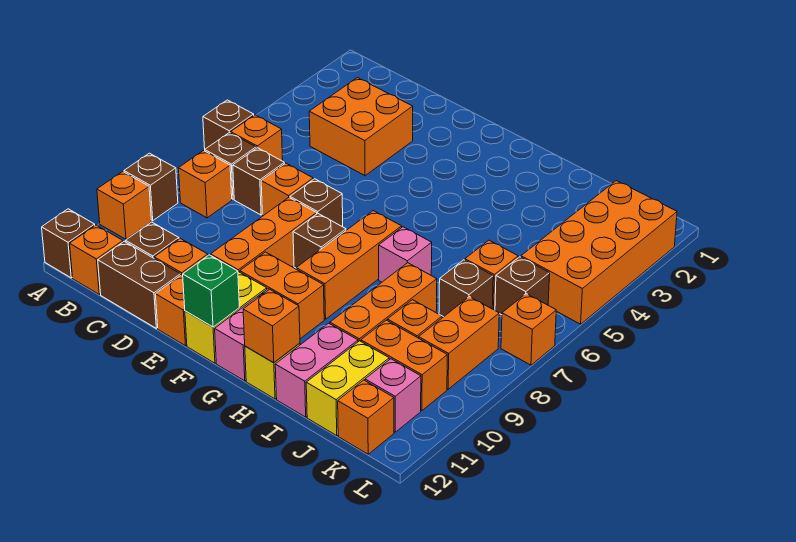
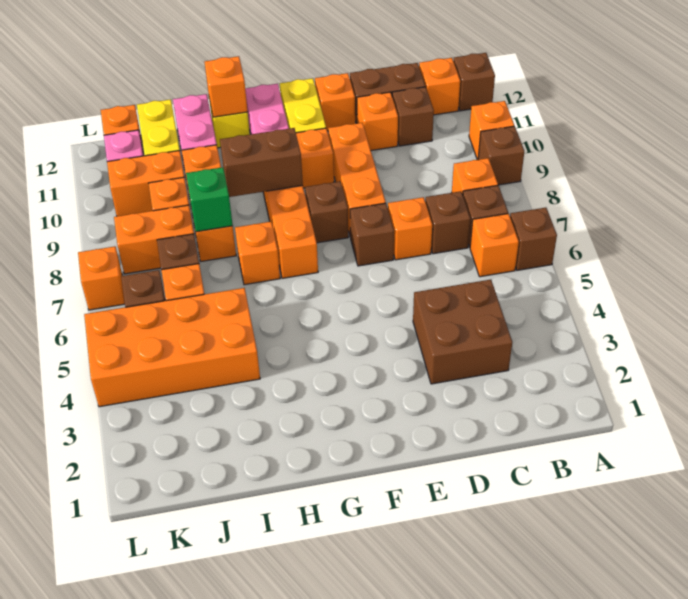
orange 2x2 brick [309,78,413,176] -> brown 2x2 brick [413,280,512,384]
green 1x1 brick [183,255,239,327] -> green 1x1 brick moved to [186,167,233,232]
none -> brown 1x2 brick [220,128,303,197]
pink 1x1 brick [379,227,432,282] -> orange 1x1 brick [235,222,280,285]
orange 2x4 brick [521,181,677,324] -> orange 2x4 brick turned to [84,288,260,407]
orange 1x2 brick [419,297,499,389] -> orange 1x2 brick turned to [114,205,194,274]

